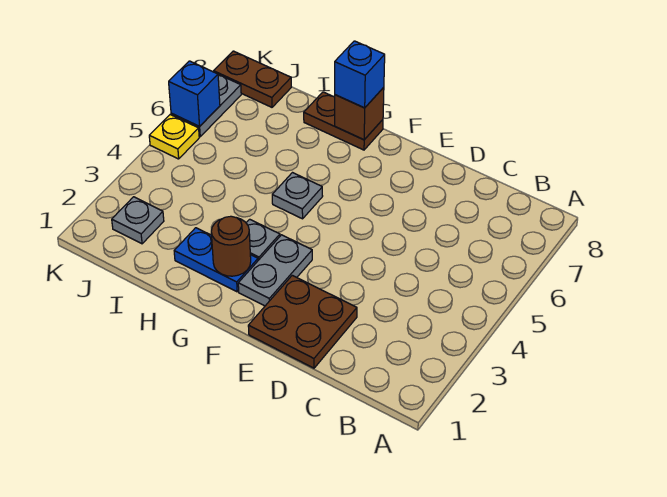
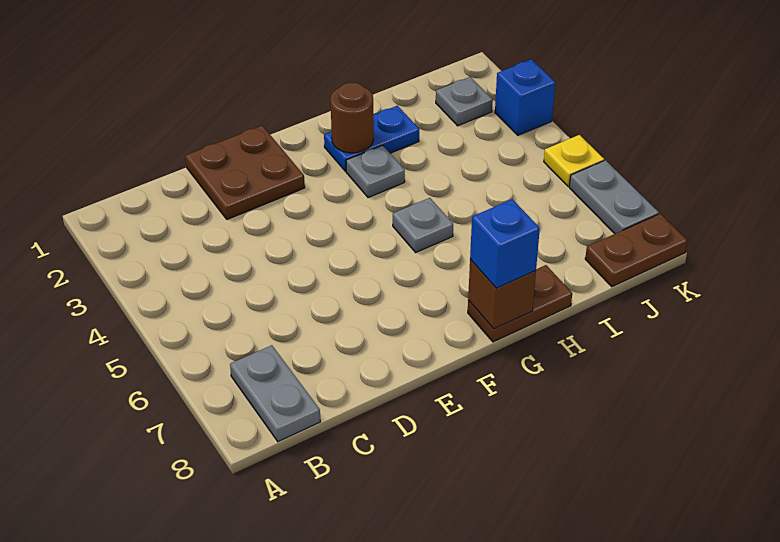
grey 1x2 plate [238,235,312,306] -> grey 1x2 plate moved to [230,345,320,442]
blue 1x1 brick [169,61,220,126] -> blue 1x1 brick moved to [495,59,555,135]

